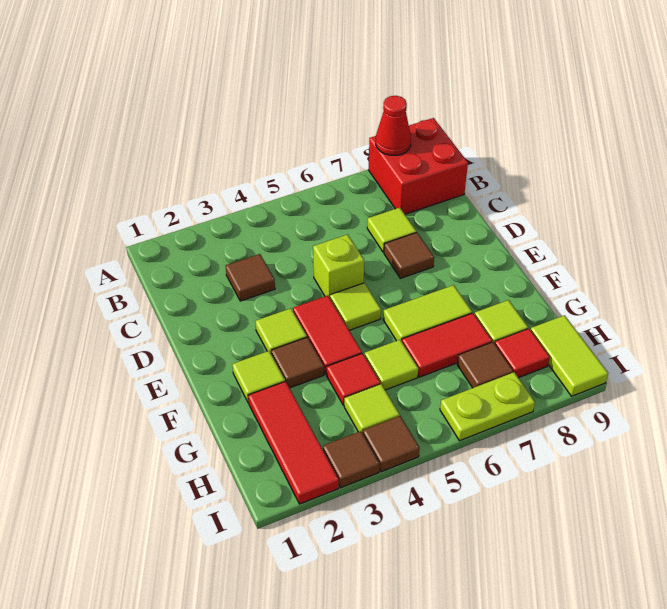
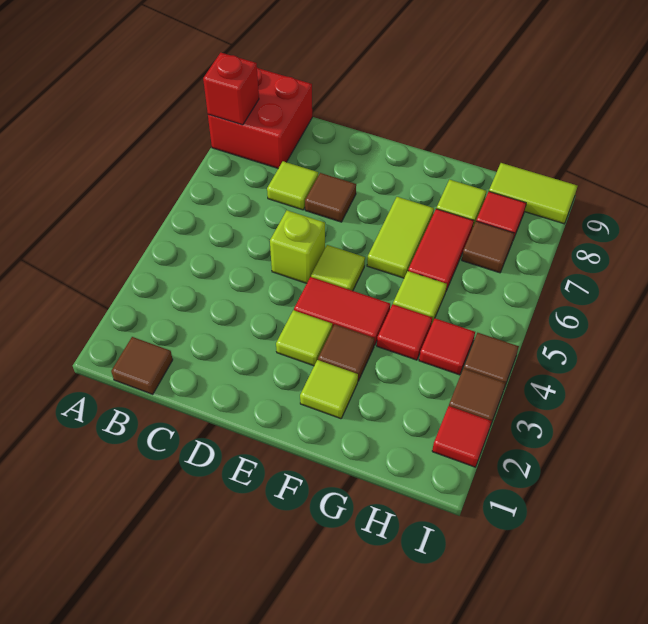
red 1x1 cone [376,96,411,155] -> red 1x1 brick [203,53,259,125]
brown 1x1 tile [226,254,275,301] -> brown 1x1 tile moved to [111,337,173,394]
red 1x3 tile [248,381,339,504] -> red 1x1 tile [432,406,492,467]
lime 1x1 tile [344,384,400,433] -> red 1x1 tile [419,318,475,375]
lime 1x2 plate [440,372,535,441] -> none

